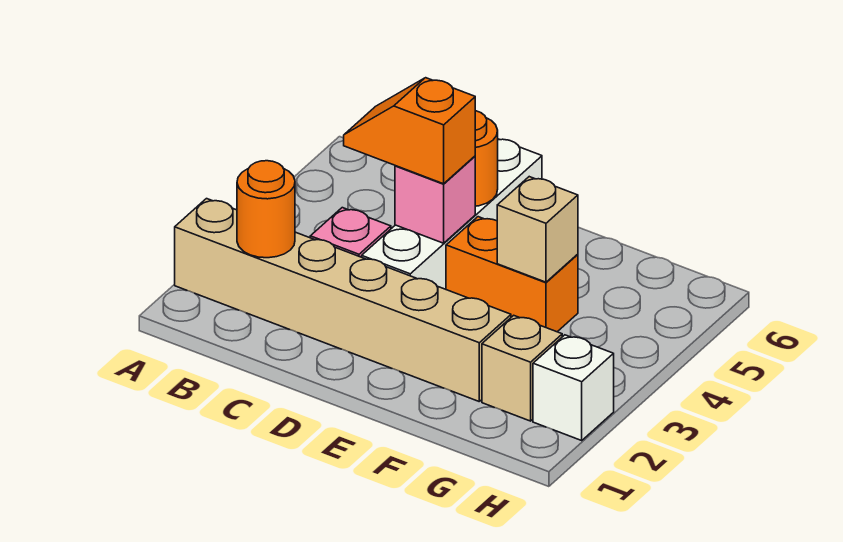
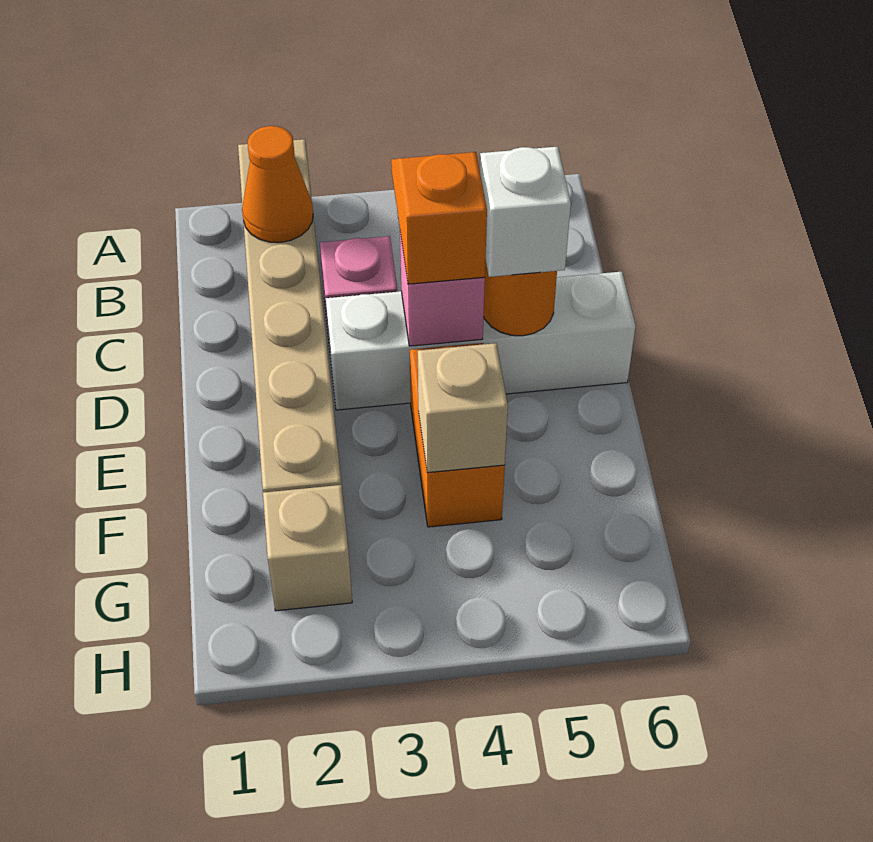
orange 1x1 round brick [237,161,295,258] -> orange 1x1 cone [242,126,313,242]
white 1x1 brick [533,335,614,440] -> white 1x1 brick moved to [480,147,571,277]

